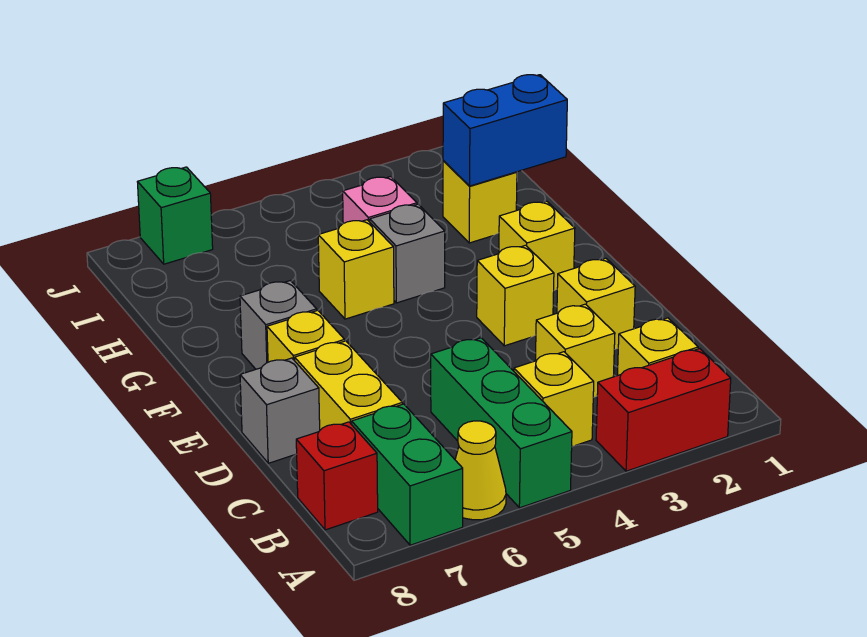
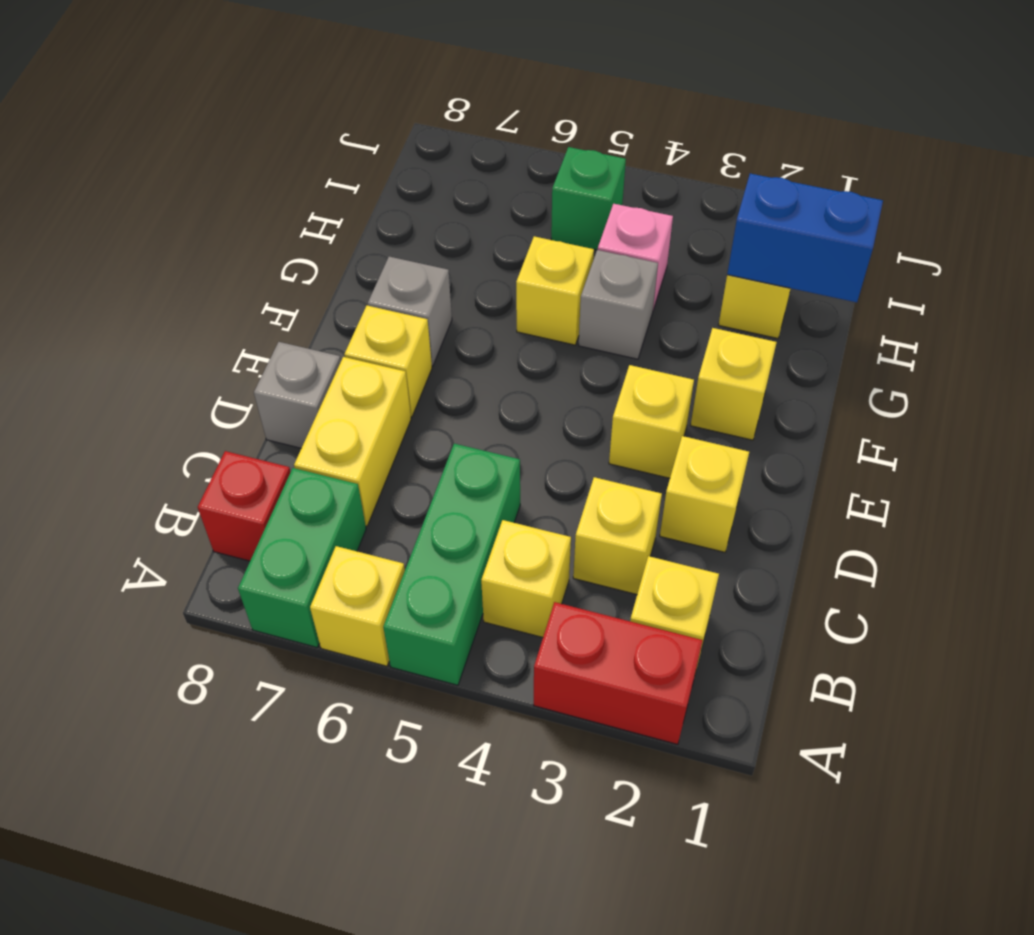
yellow 1x1 cone [455,421,506,520] -> yellow 1x1 brick [310,546,405,666]
green 1x1 brick [138,167,213,264] -> green 1x1 brick moved to [551,147,626,250]

